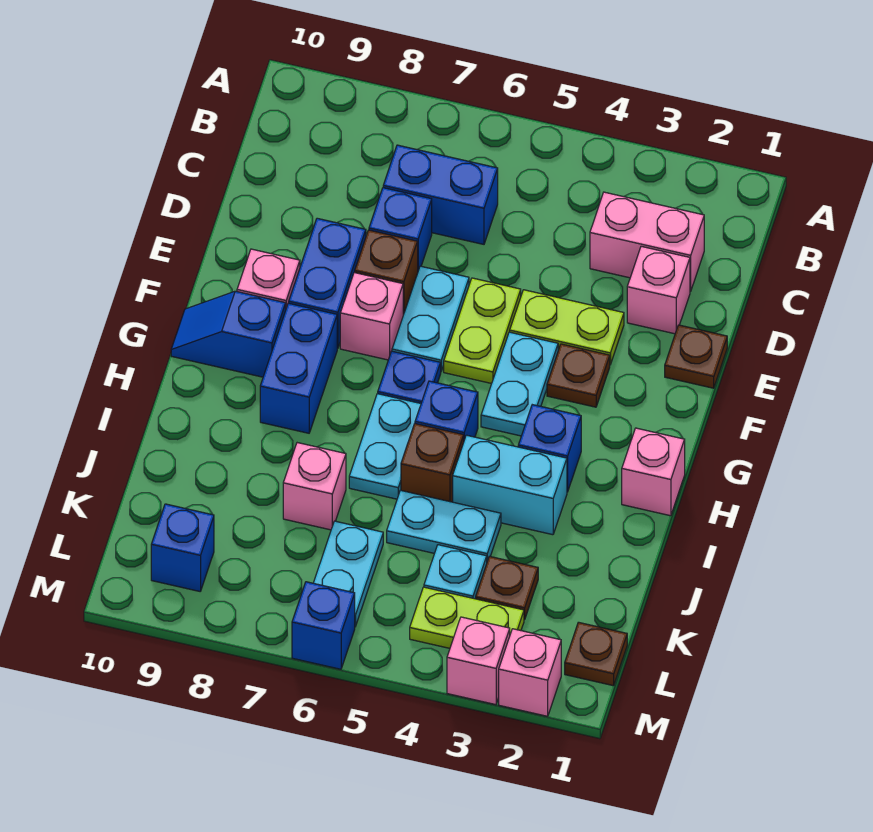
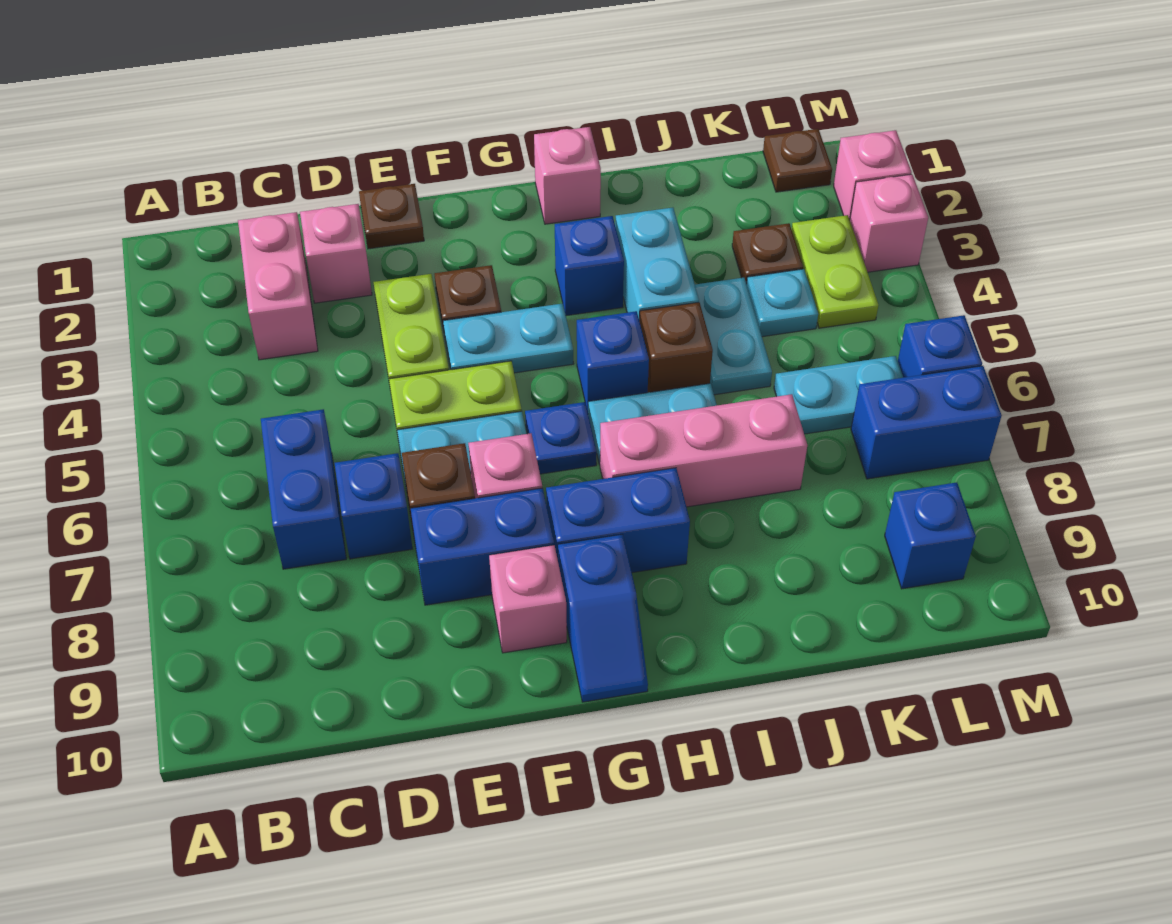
pink 1x1 brick [283,443,346,530] -> pink 1x3 brick [600,394,807,507]
none -> blue 1x2 brick [851,366,1002,479]

